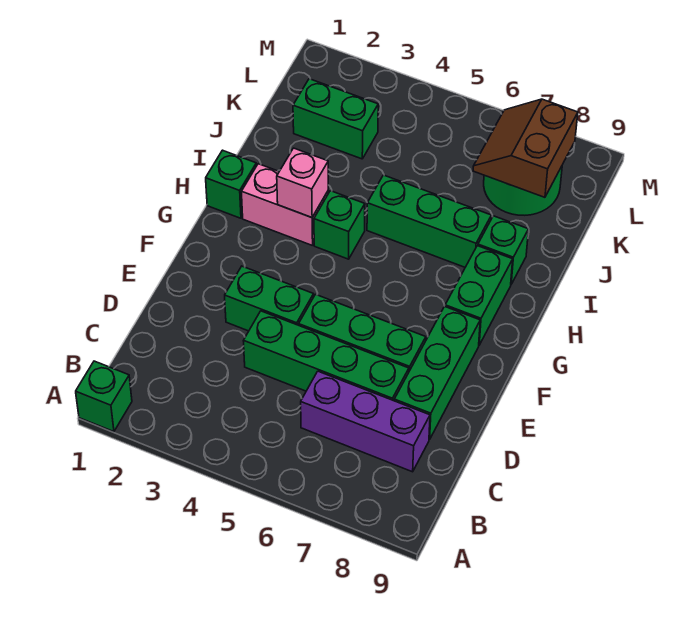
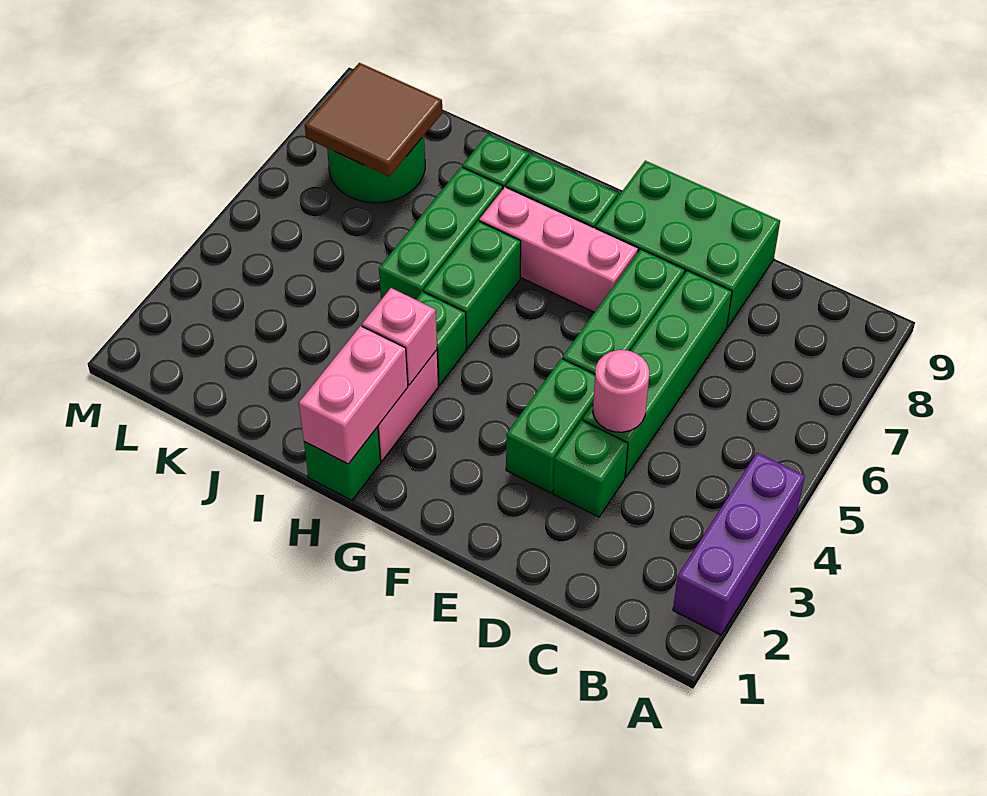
green 1x1 brick [76,361,132,432] -> green 1x1 brick moved to [553,420,628,517]
purple 1x3 brick [301,371,430,472] -> purple 1x3 brick moved to [673,453,805,635]
none -> pink 1x1 round brick [593,350,649,432]
green 1x3 brick [394,306,480,440] -> green 2x3 brick [596,161,780,327]
none -> pink 1x3 brick [479,187,638,312]
none -> pink 1x2 brick [299,326,408,464]
green 1x2 brick [293,79,378,159] -> green 1x2 brick moved to [424,221,521,348]
brown 2x2 slope [473,99,578,197] -> brown 2x2 tile [305,63,442,177]

